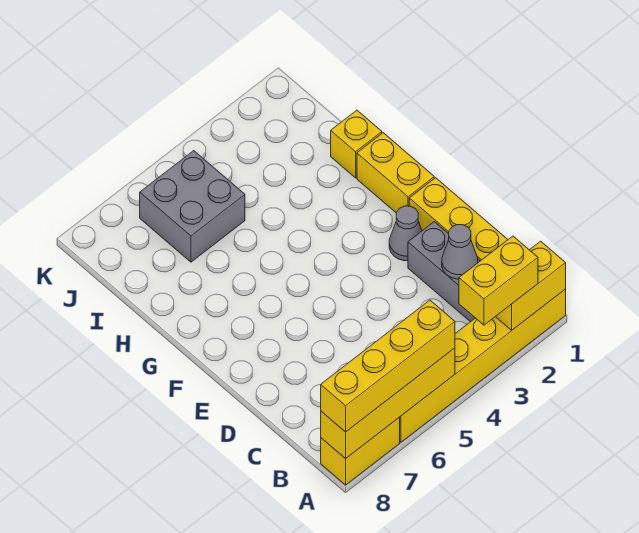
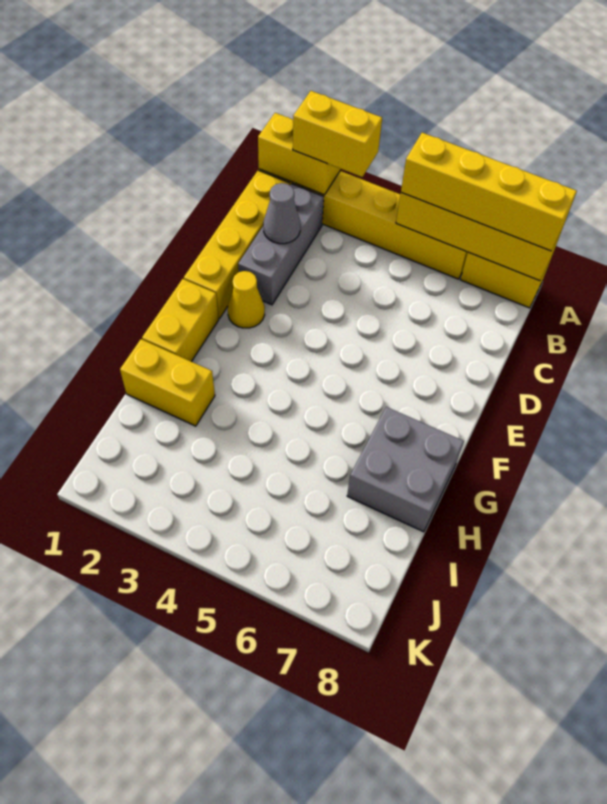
grey 1x1 cone [389,206,422,261] -> yellow 1x1 cone [228,271,265,328]
yellow 1x1 brick [331,110,382,178] -> yellow 1x2 brick [120,339,215,426]
grey 2x2 brick [140,151,245,262] -> grey 2x2 brick moved to [347,407,464,532]

